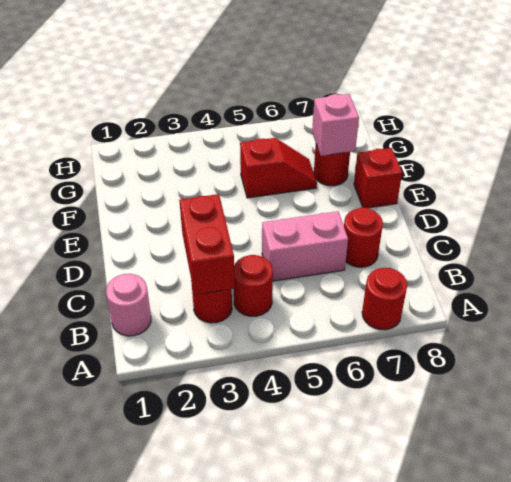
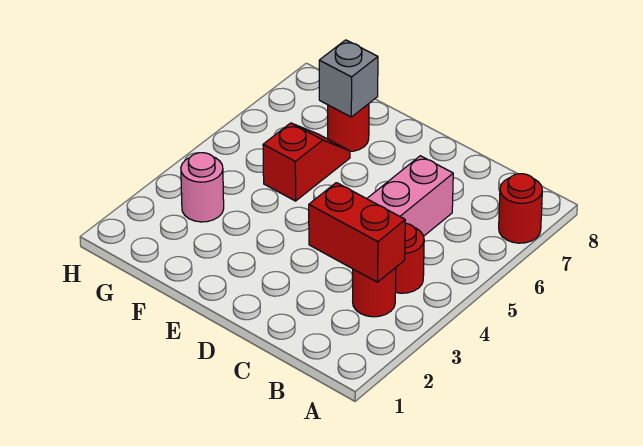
pink 1x1 round brick [106,274,151,336] -> pink 1x1 round brick moved to [181,153,224,222]
red 1x1 round brick [344,207,383,267] -> none
red 1x1 brick [354,148,402,208] -> none
pink 1x1 brick [312,94,359,156] -> grey 1x1 brick [319,40,378,117]

